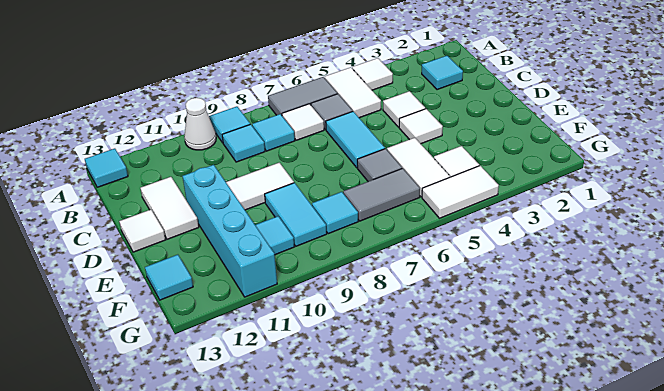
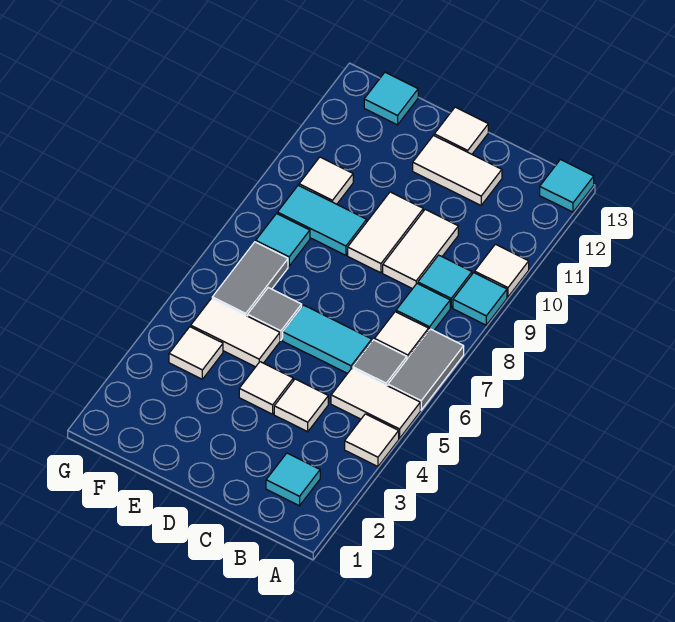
white 1x1 cone [184,98,216,150] -> white 1x1 tile [475,244,529,297]
cyan 1x4 brick [182,165,277,297] -> none
cyan 1x1 tile [255,216,294,255] -> white 1x1 tile [299,157,353,204]
white 1x2 tile [422,166,499,218] -> white 1x2 tile moved to [383,209,458,289]

